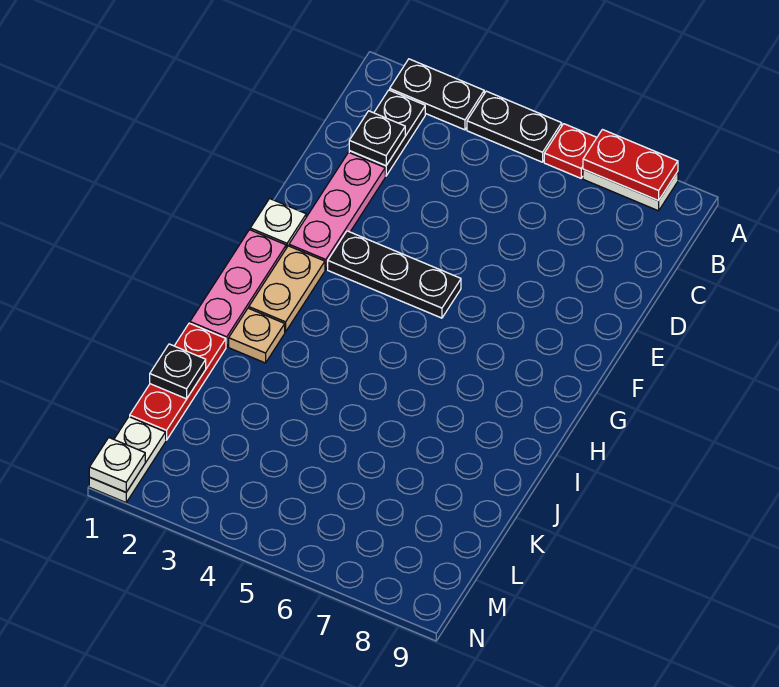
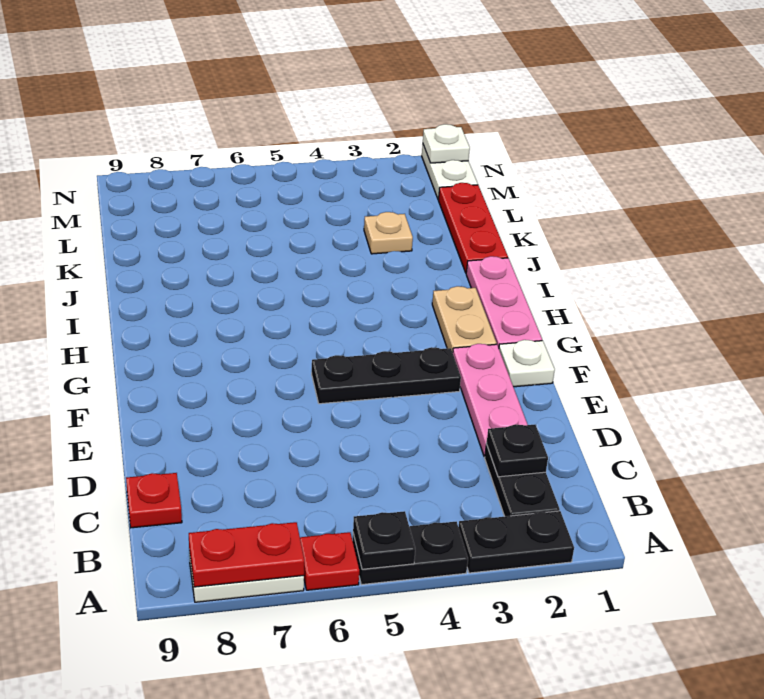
none -> red 1x1 plate [126,473,182,528]
tan 1x1 plate [229,308,285,363] -> tan 1x1 plate moved to [364,212,413,254]
black 1x1 plate [150,344,206,399] -> black 1x1 plate moved to [353,511,415,569]

